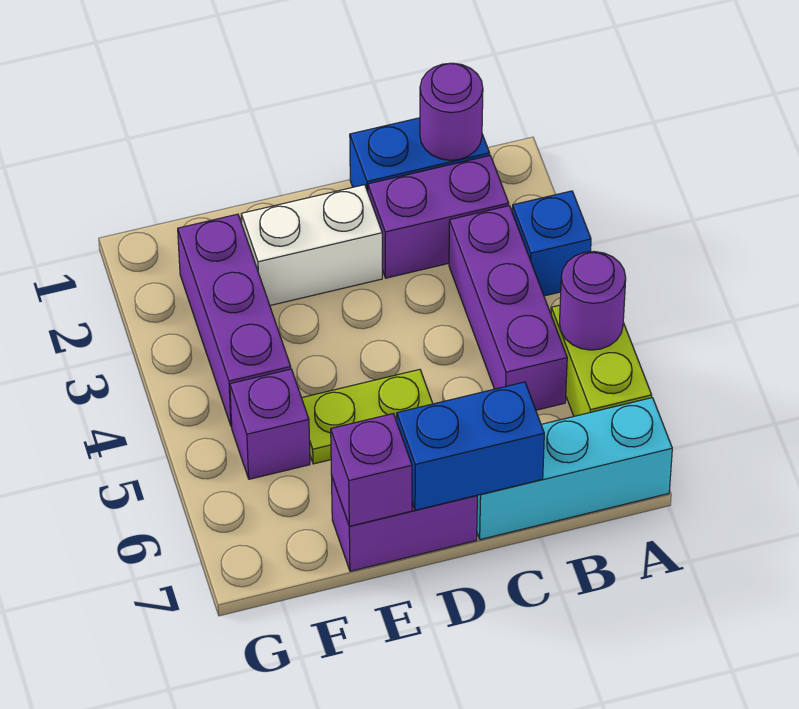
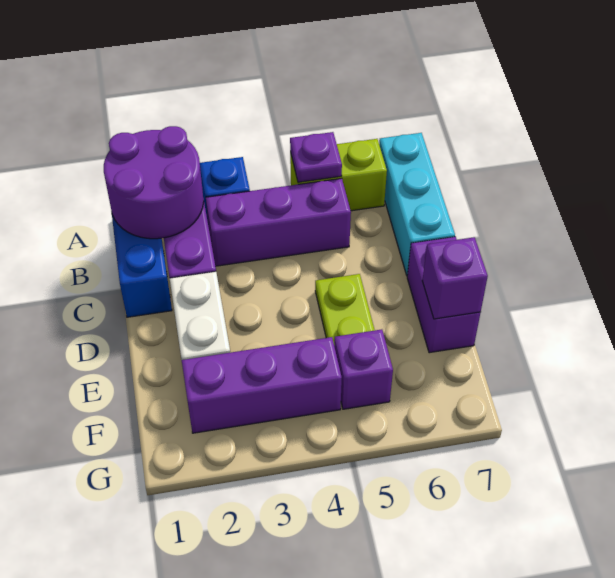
purple 1x1 round brick [560,252,626,350] -> purple 1x1 plate [290,132,342,182]
purple 1x1 round brick [420,63,483,160] -> purple 2x2 round brick [104,126,204,239]
blue 1x2 brick [397,382,544,510] -> none

